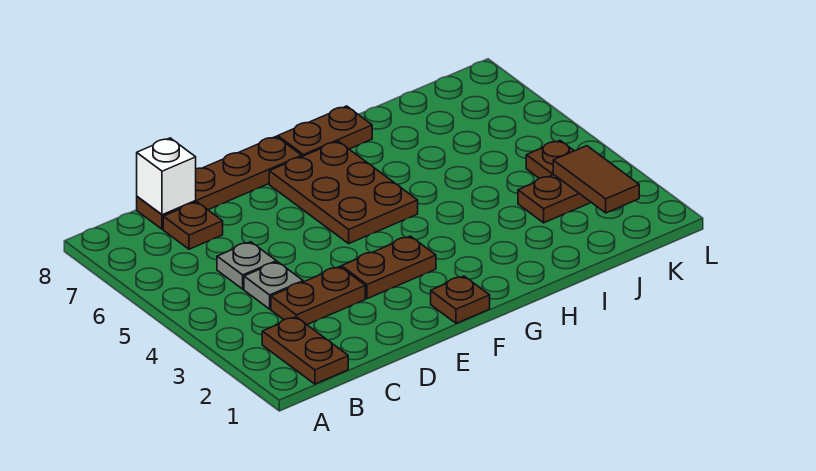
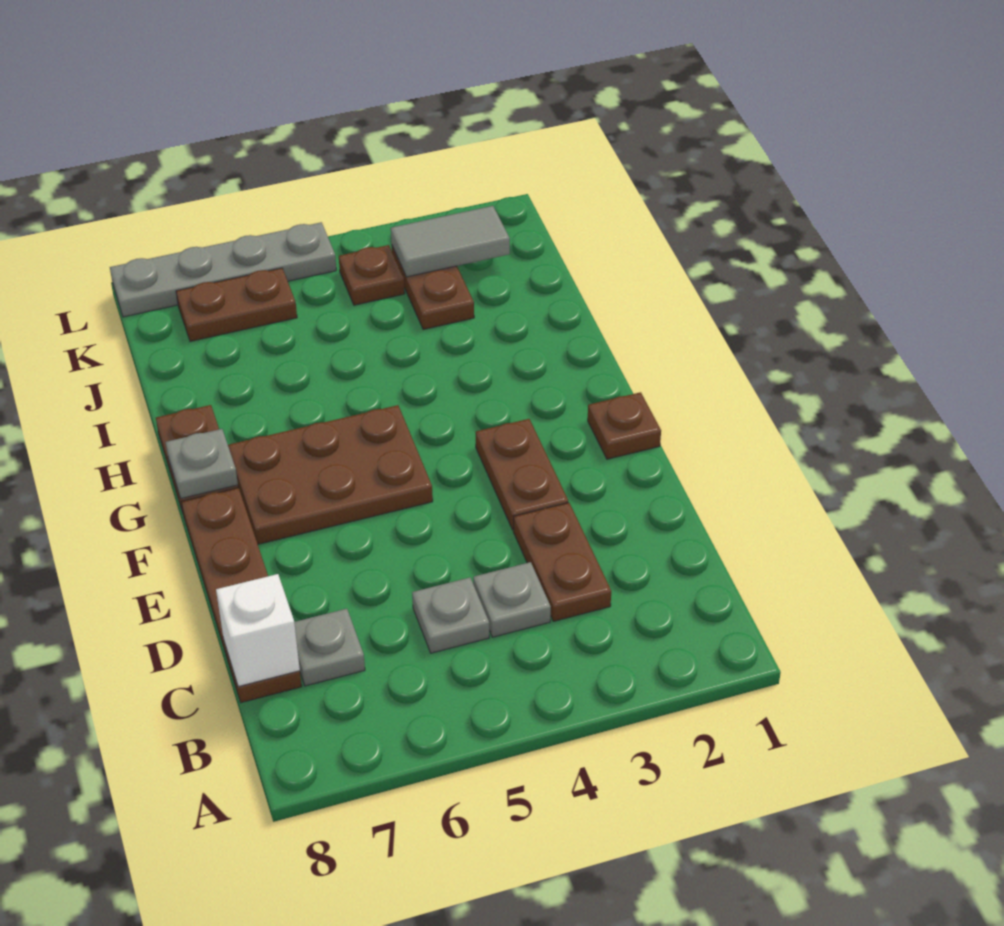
brown 1x2 plate [262,317,348,384] -> brown 1x2 plate moved to [176,268,297,341]
brown 1x1 plate [163,202,223,249] -> grey 1x1 plate [294,609,365,686]
none -> grey 1x1 plate [166,429,238,498]
brown 1x2 tile [553,146,639,213] -> grey 1x2 tile [391,206,510,277]
none -> grey 1x4 plate [110,222,336,317]

